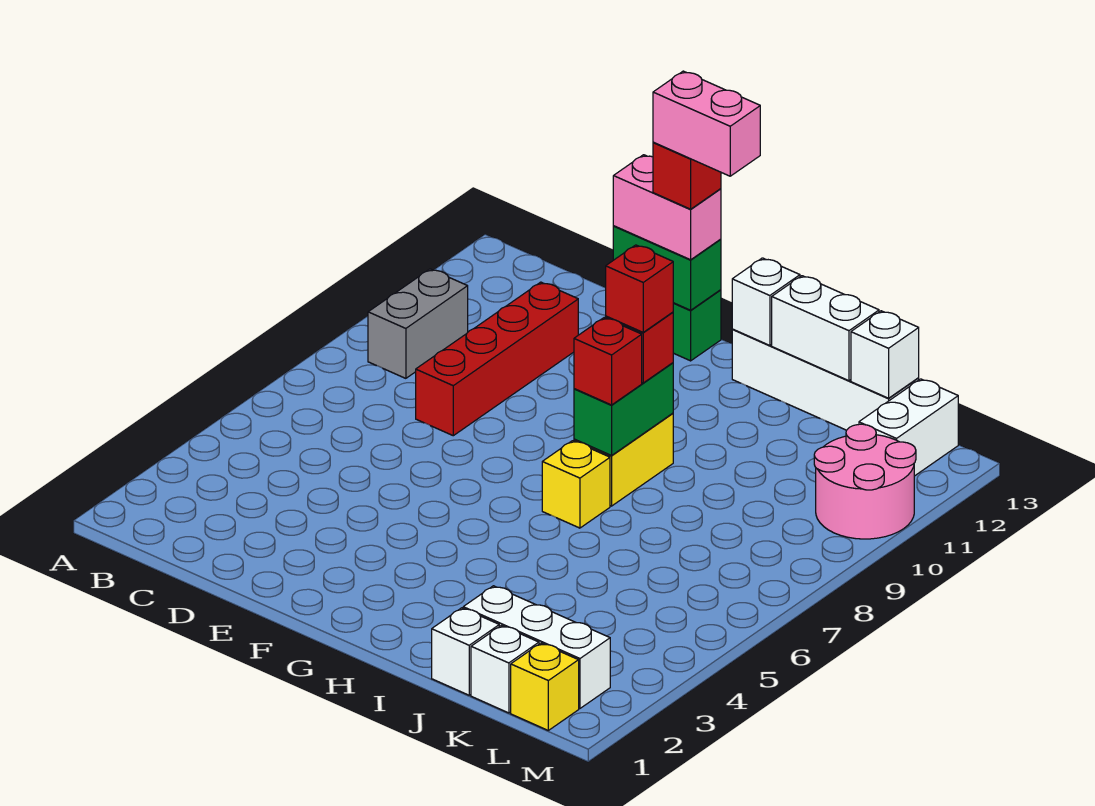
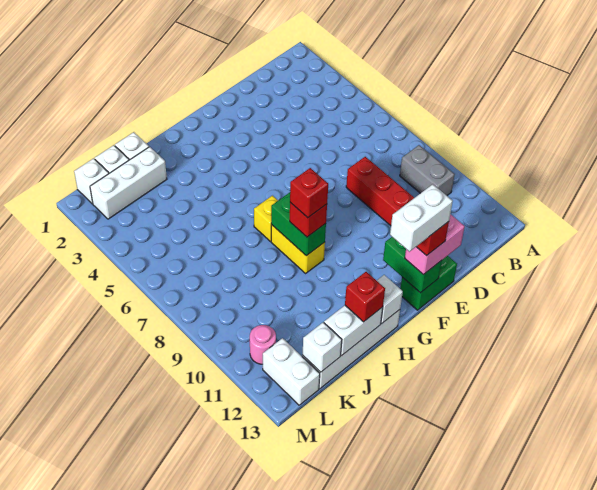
green 1x2 brick [613,226,721,310] -> green 1x2 brick turned to [383,237,442,293]
pink 1x2 brick [653,71,760,176] -> white 1x2 brick [390,184,453,252]
red 1x1 brick [574,318,642,405] -> red 1x1 brick moved to [345,272,385,322]
yellow 1x1 brick [511,643,579,730] -> white 1x1 brick [74,158,109,204]
pink 2x2 round brick [814,424,916,539] -> pink 1x1 round brick [250,325,276,364]

